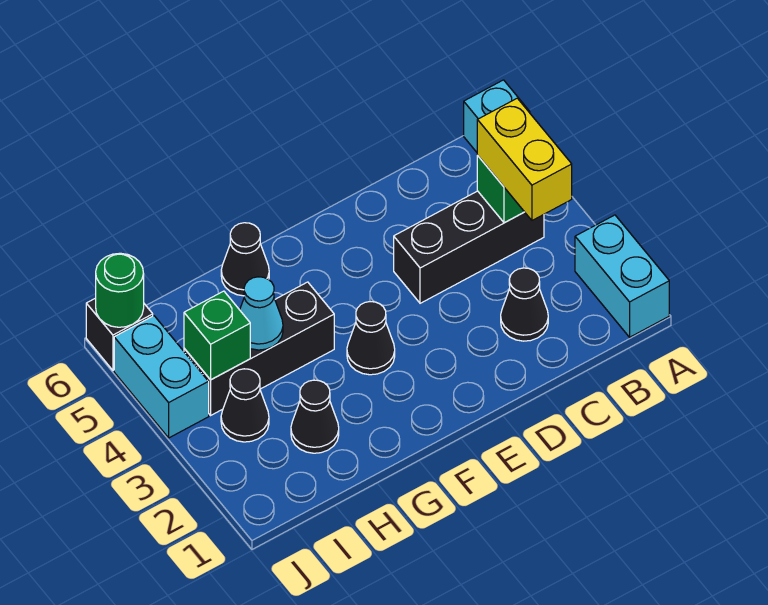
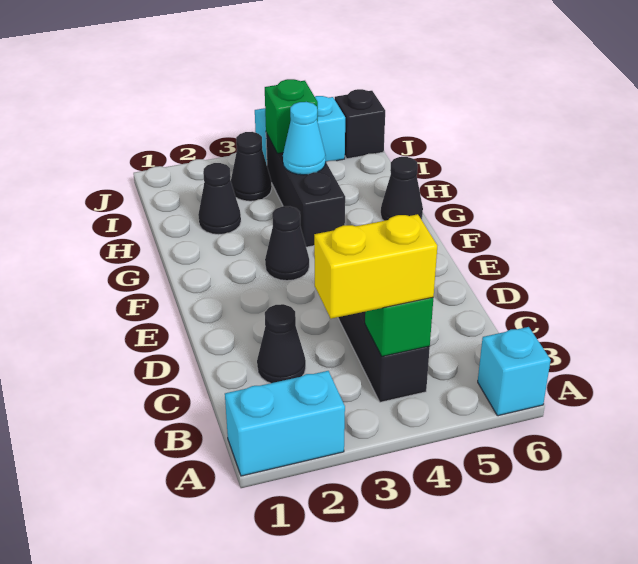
green 1x1 round brick [96,253,144,327] -> none

